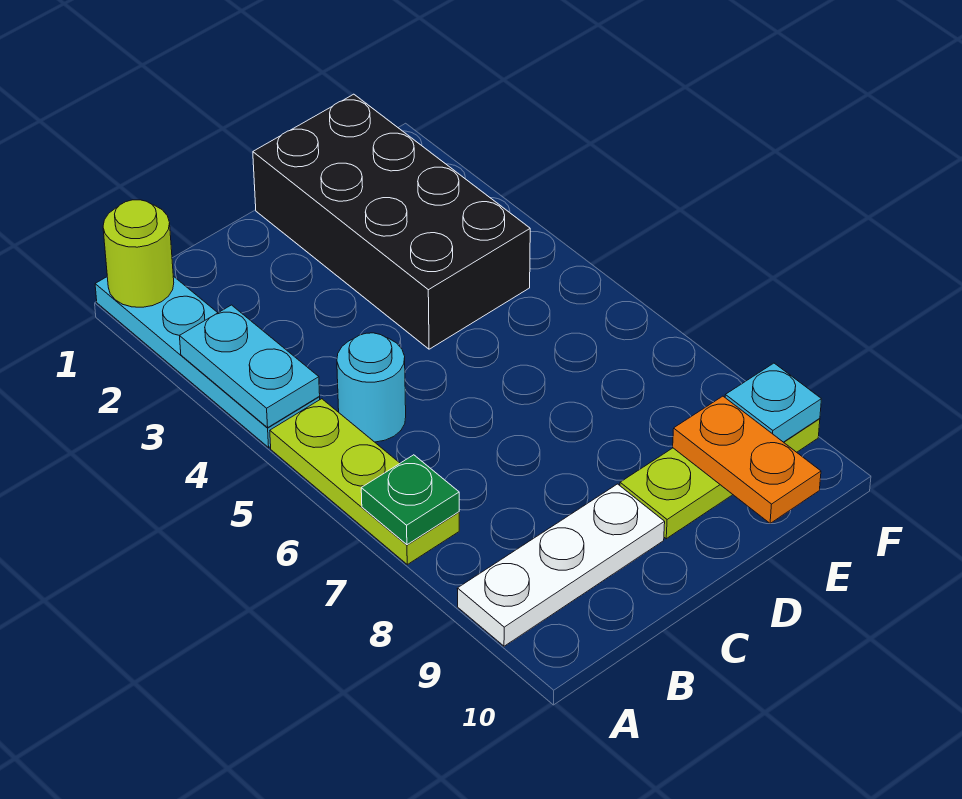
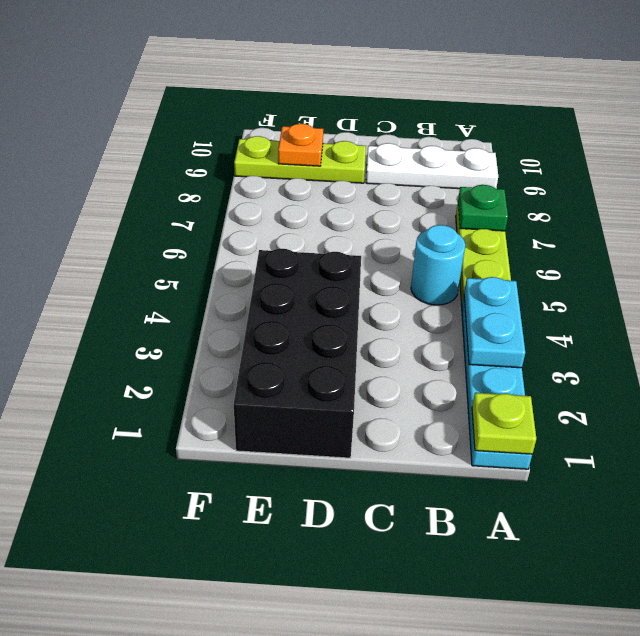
lime 1x1 round brick [103,200,174,307] -> lime 1x1 plate [472,393,536,454]
orange 1x2 plate [673,396,821,523] -> orange 1x1 plate [278,124,323,166]
cyan 1x1 plate [725,363,821,442] -> none

